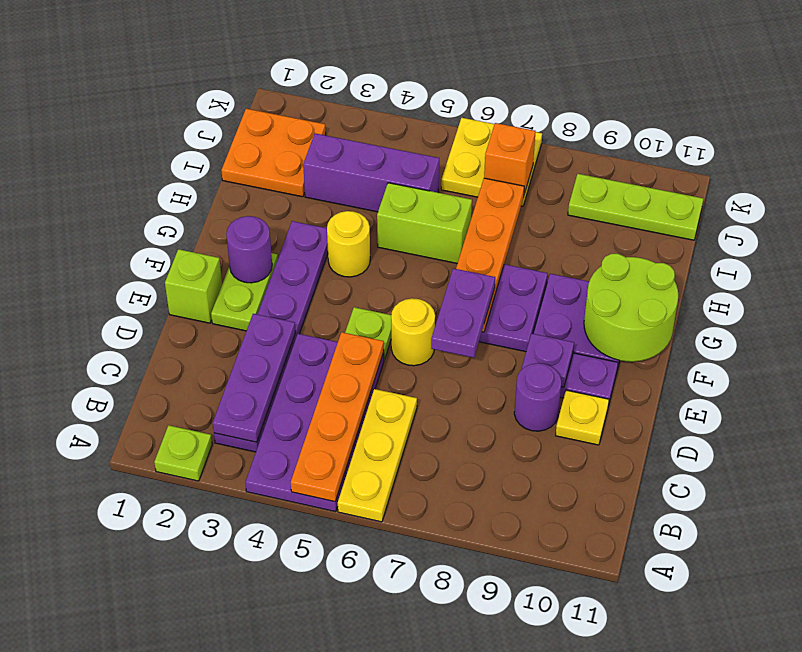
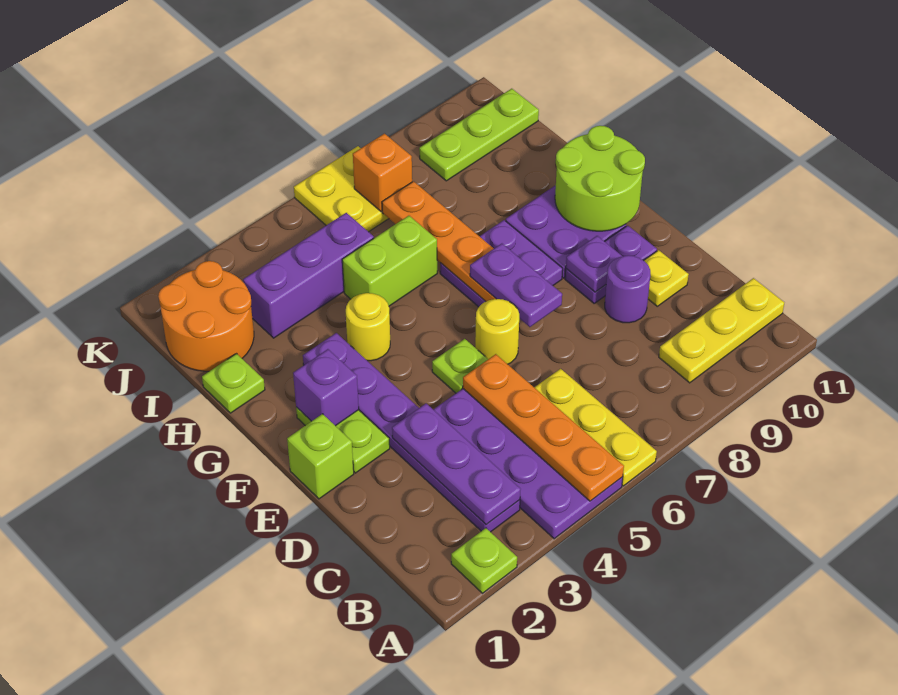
none -> yellow 1x3 plate [659,278,784,383]
purple 1x1 round brick [226,216,272,283] -> purple 1x1 brick [293,349,359,426]
none -> lime 1x1 plate [202,354,265,413]
orange 2x2 plate [221,109,326,197] -> orange 2x2 round brick [158,261,254,371]

